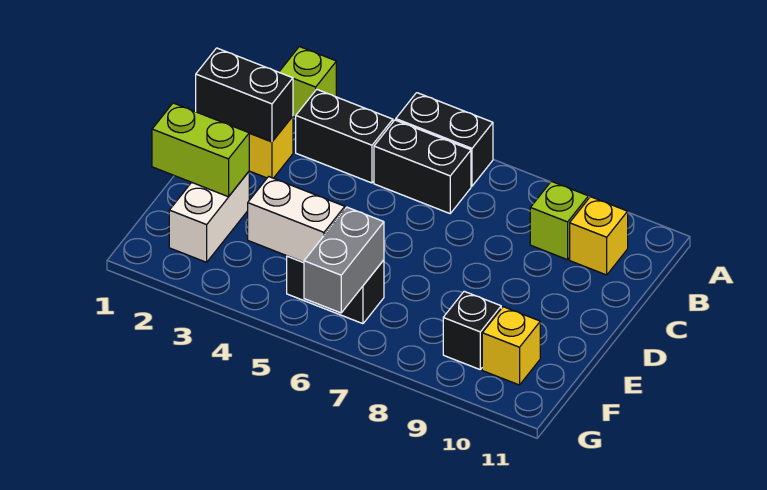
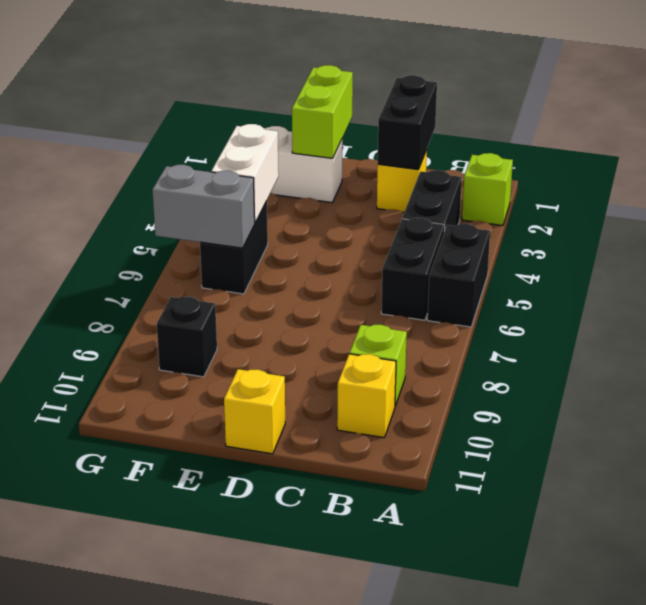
yellow 1x1 brick [482,307,540,385] -> yellow 1x1 brick moved to [224,369,285,454]

